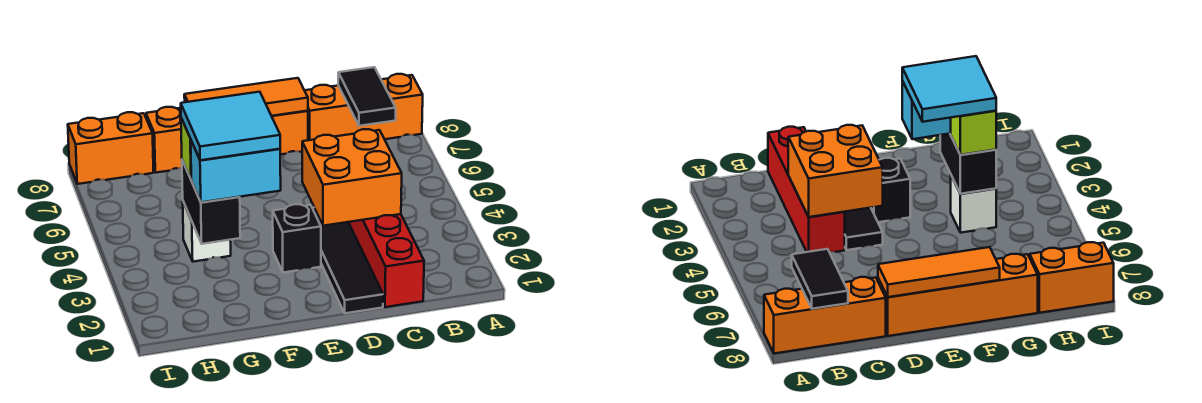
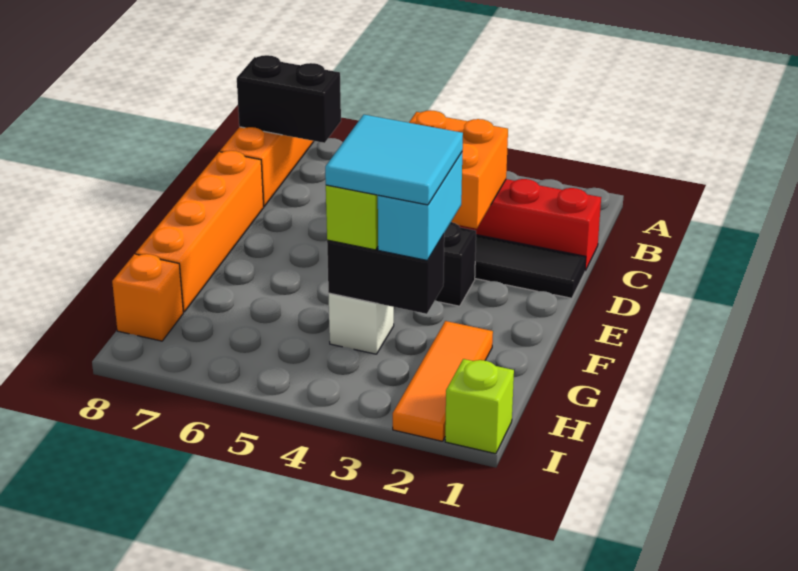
black 1x2 tile [338,67,396,126] -> black 1x2 brick [237,55,341,143]
orange 1x3 tile [184,78,308,116] -> orange 1x3 tile moved to [393,321,493,441]
orange 1x2 brick [68,112,154,184] -> orange 1x1 brick [112,254,183,341]
none -> lime 1x1 brick [445,359,514,454]

